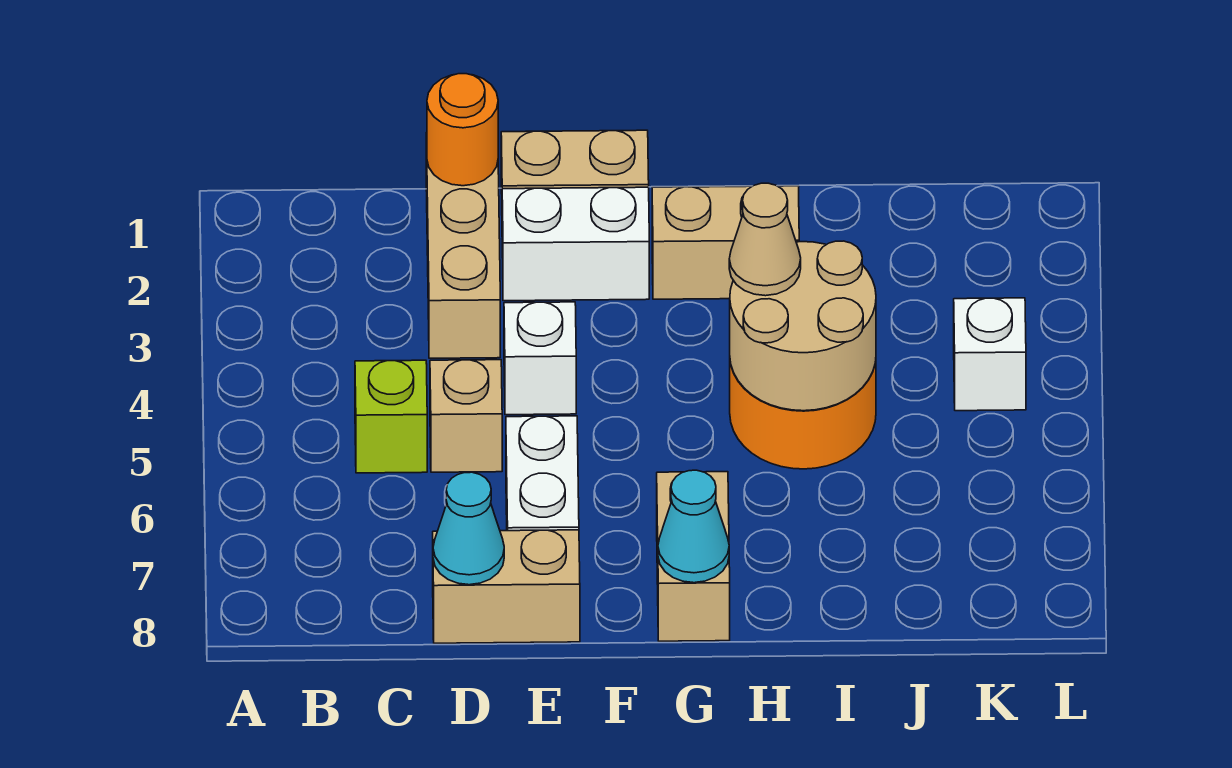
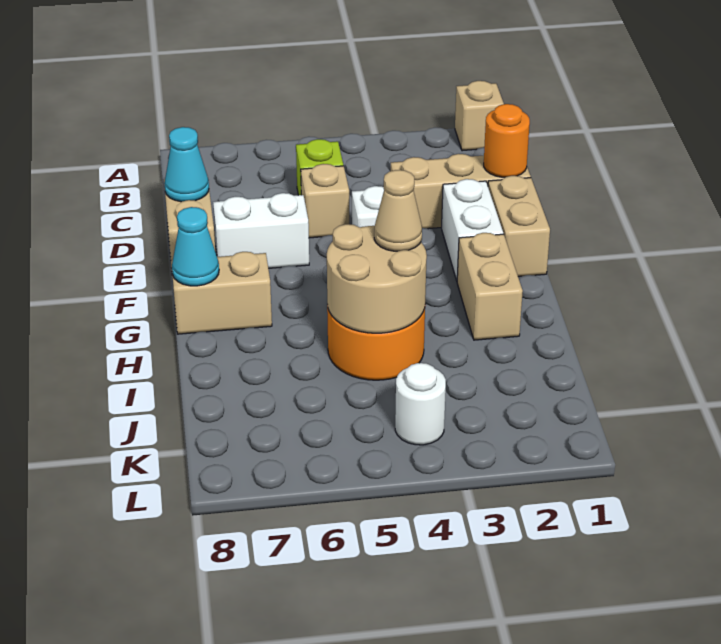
none -> tan 1x1 brick [455,81,504,151]
white 1x1 brick [954,298,1026,411] -> white 1x1 round brick [395,363,446,445]

